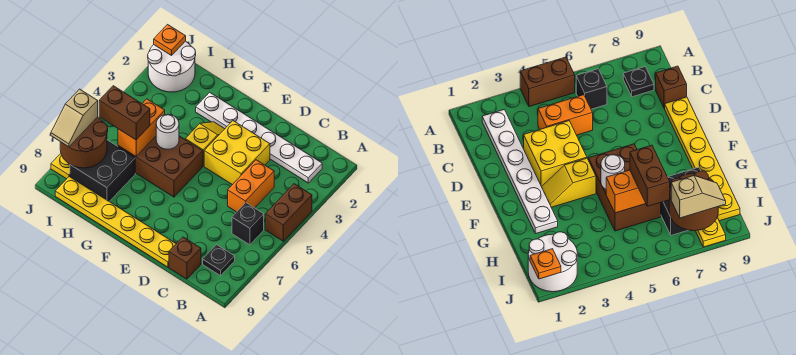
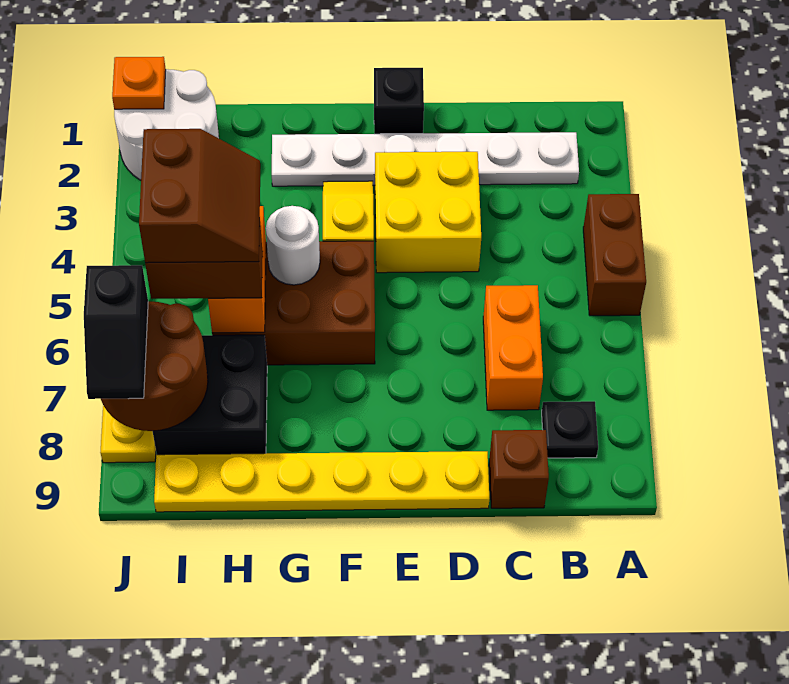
black 1x1 brick [232,203,264,245] -> black 1x1 brick moved to [374,68,424,134]
orange 1x2 brick [228,160,274,212] -> orange 1x2 brick moved to [483,285,543,410]
none -> brown 2x2 slope [139,129,260,263]
tan 1x2 slope [51,89,98,147] -> black 1x2 slope [84,265,148,399]

